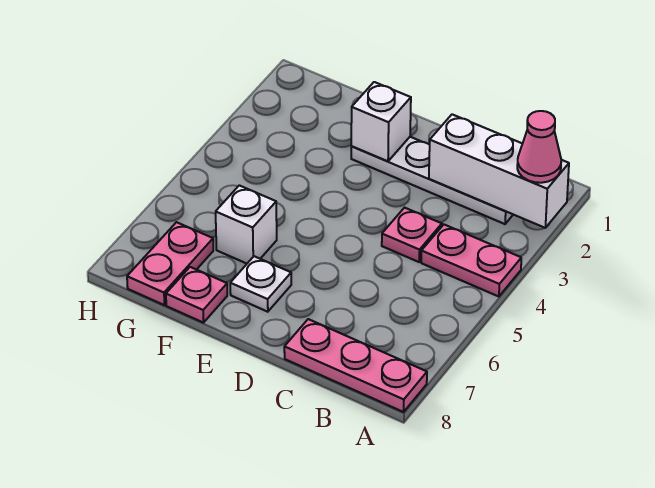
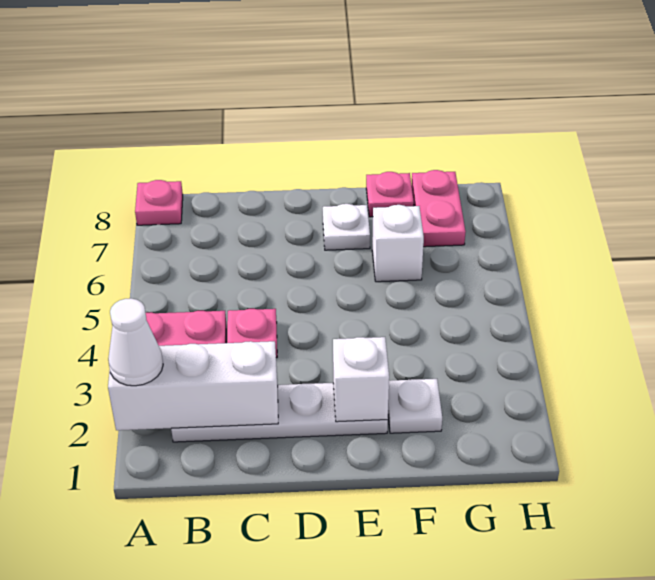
pink 1x1 cone [517,111,561,183] -> white 1x1 cone [108,298,163,386]
pink 1x3 plate [284,319,427,412] -> pink 1x1 plate [135,180,183,225]
none -> white 1x1 plate [388,379,442,433]

